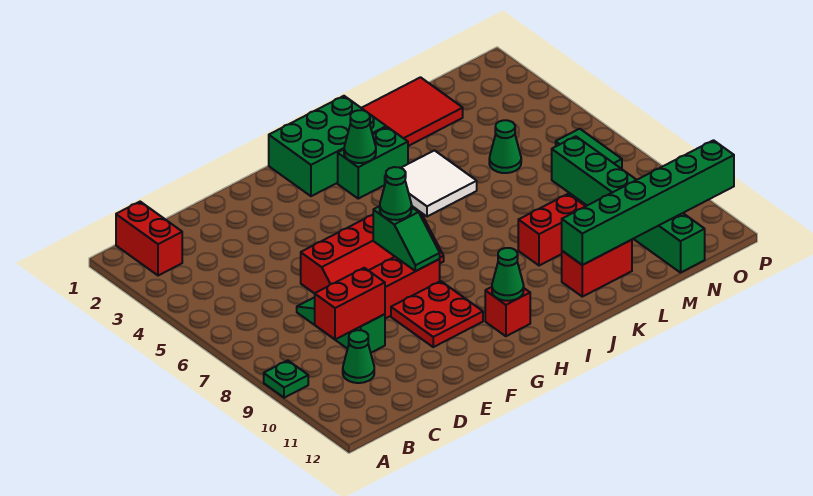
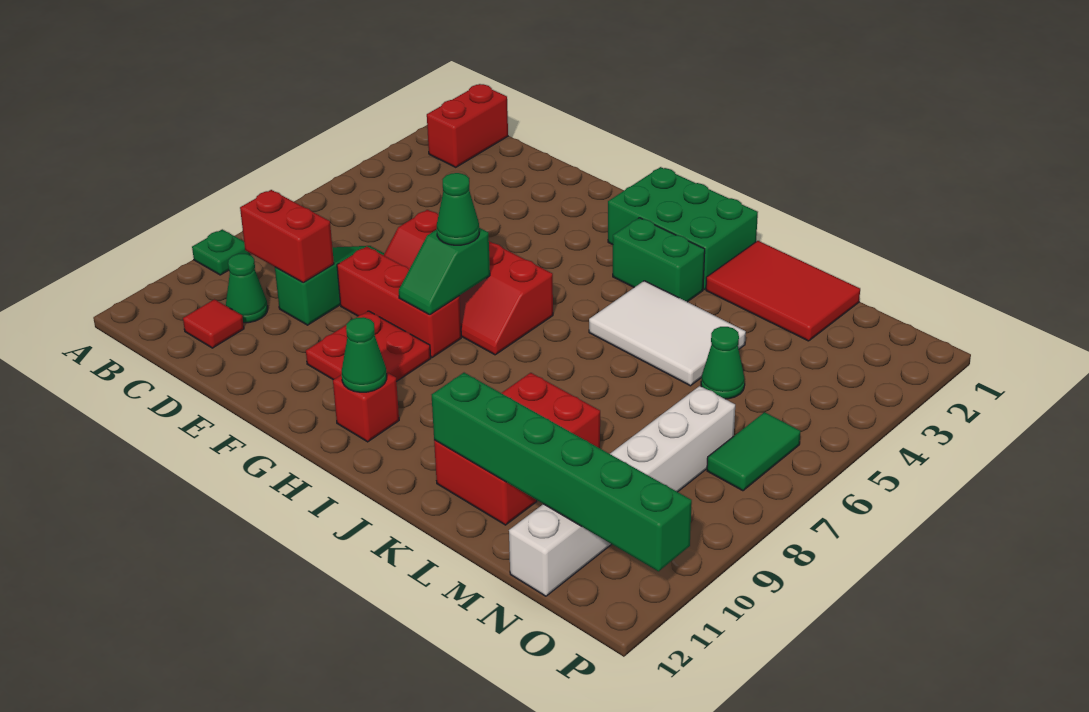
none -> red 1x1 tile [183,299,244,348]
green 1x1 cone [344,110,376,163] -> none
white 2x2 tile [385,150,477,217] -> white 2x3 tile [589,281,746,386]
green 1x6 brick [552,136,705,273] -> white 1x6 brick [509,386,735,596]

